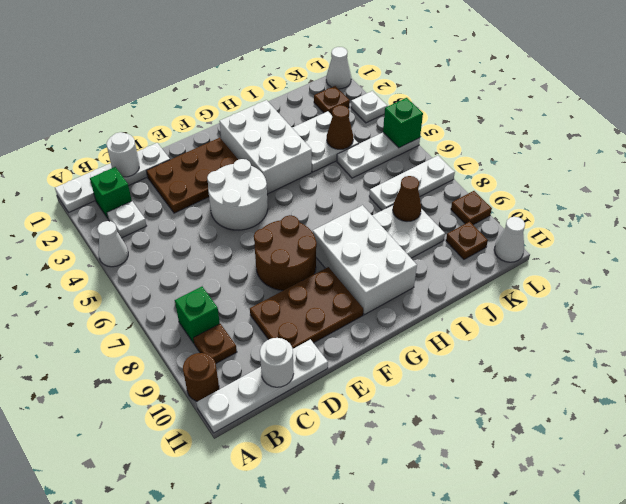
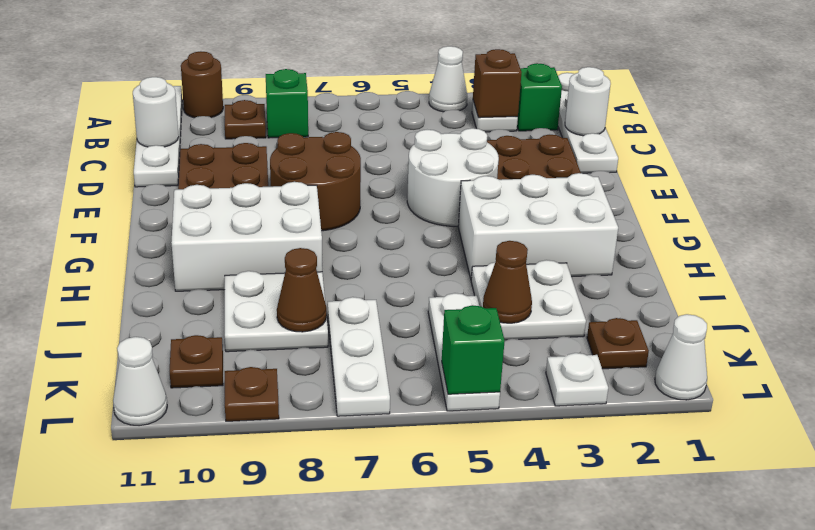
none -> brown 1x1 brick [473,49,522,118]

